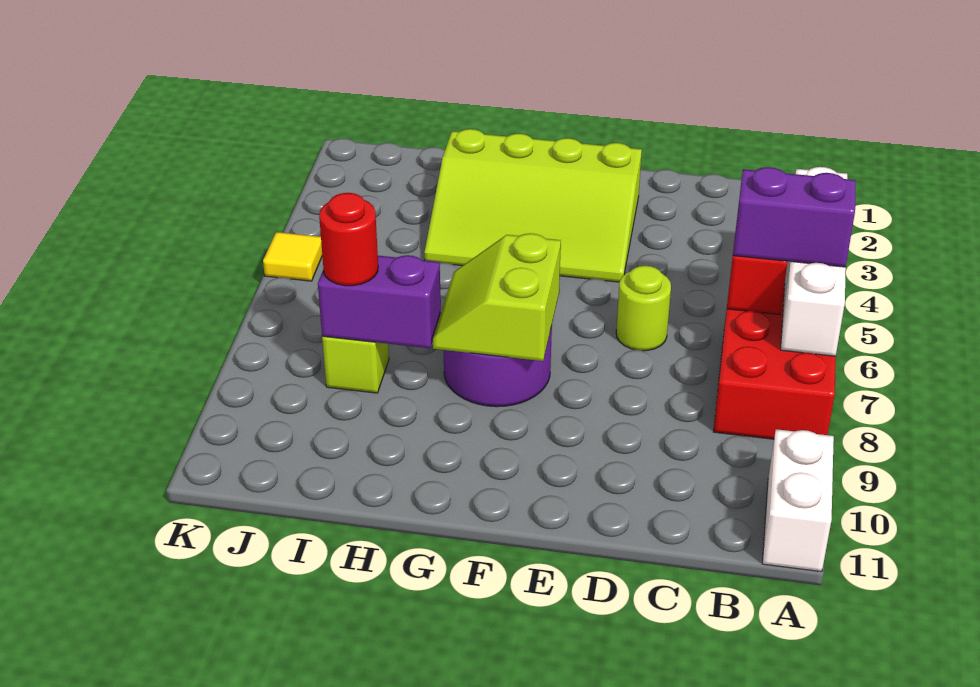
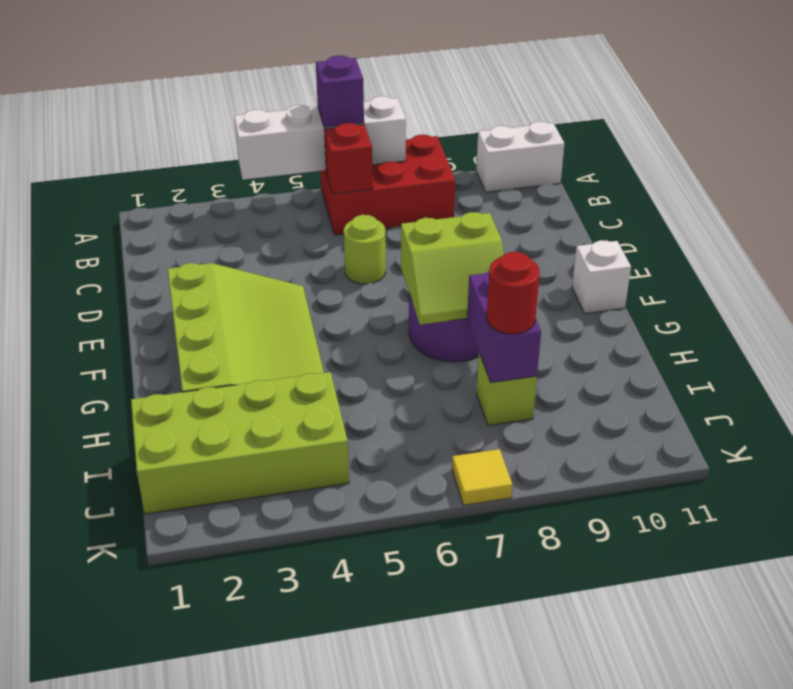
purple 1x2 brick [733,167,856,267] -> purple 1x1 brick [316,56,364,127]
none -> white 1x1 brick [572,240,631,313]
none -> lime 2x4 brick [131,372,349,514]
yellow 1x1 tile [263,232,322,281] -> yellow 1x1 tile moved to [452,449,512,505]

